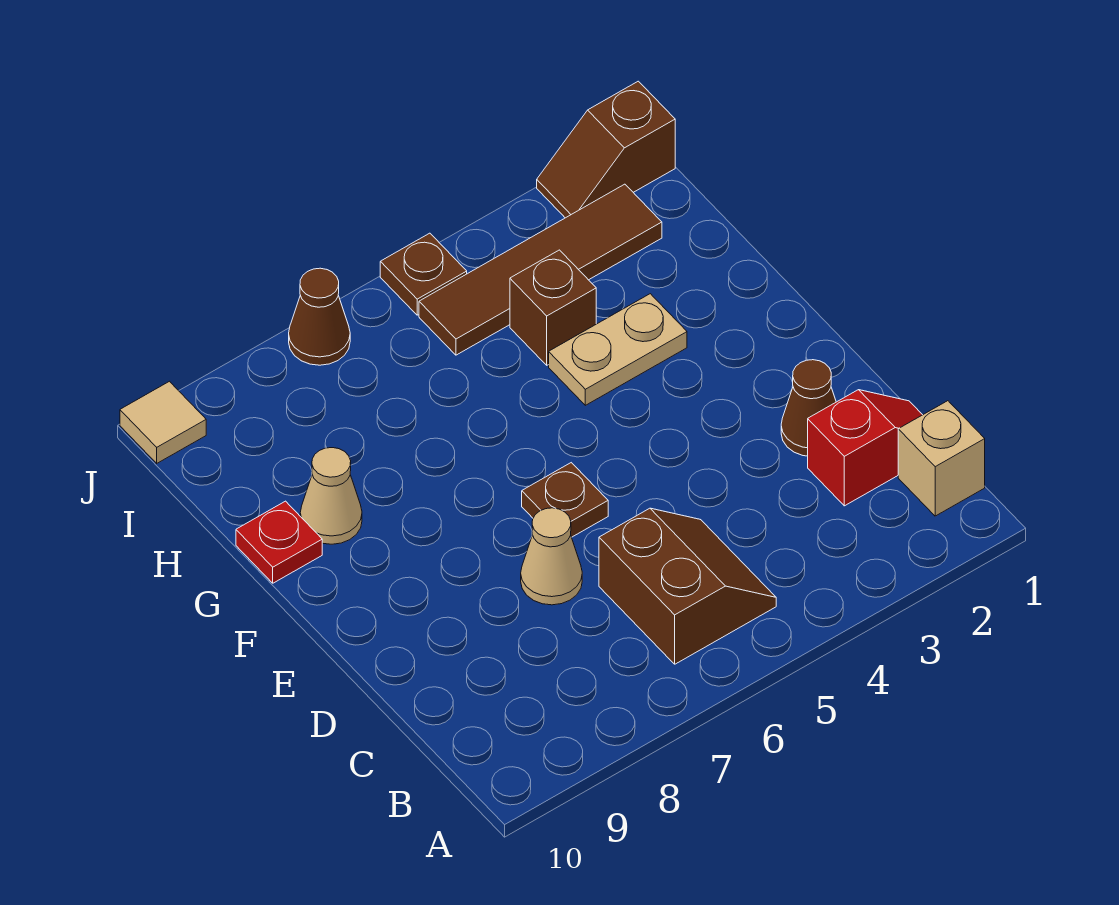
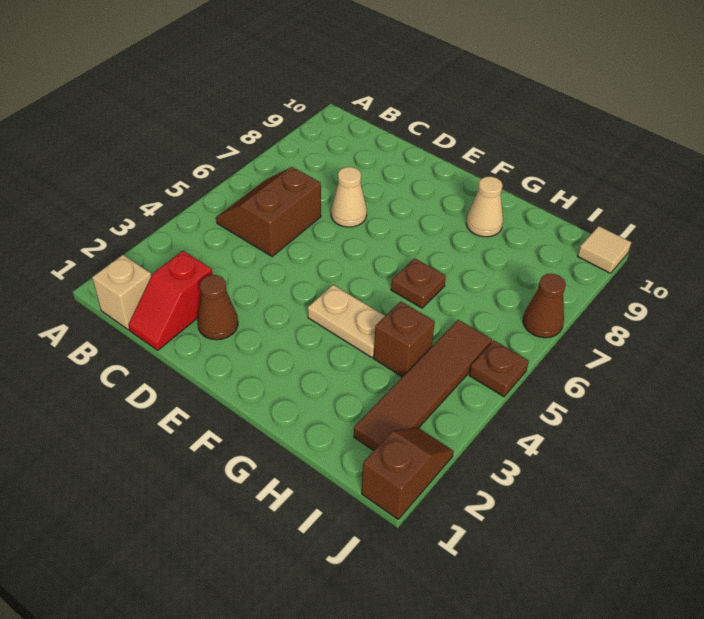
brown 2x2 slope [599,508,776,664] -> brown 2x2 slope turned to [216,167,321,256]
brown 1x1 plate [522,463,608,537] -> brown 1x1 plate moved to [391,258,446,308]
tan 1x2 plate [549,294,687,405] -> tan 1x2 plate turned to [308,285,385,358]
red 1x1 plate [236,501,322,583] -> none

